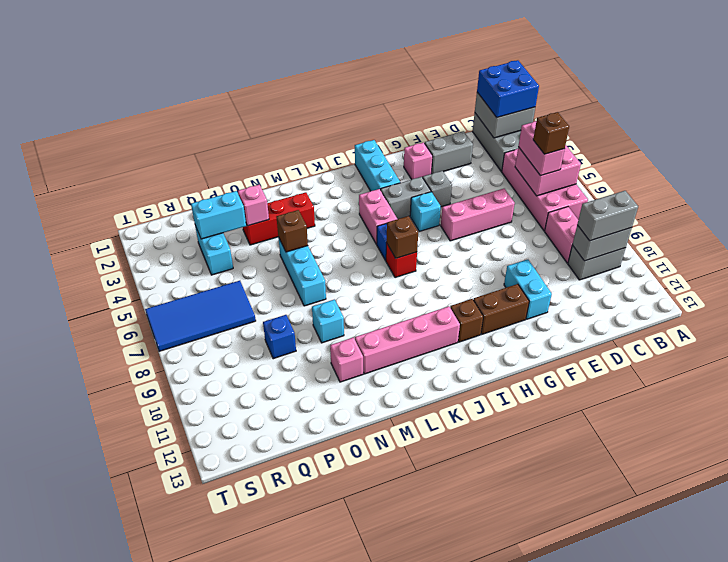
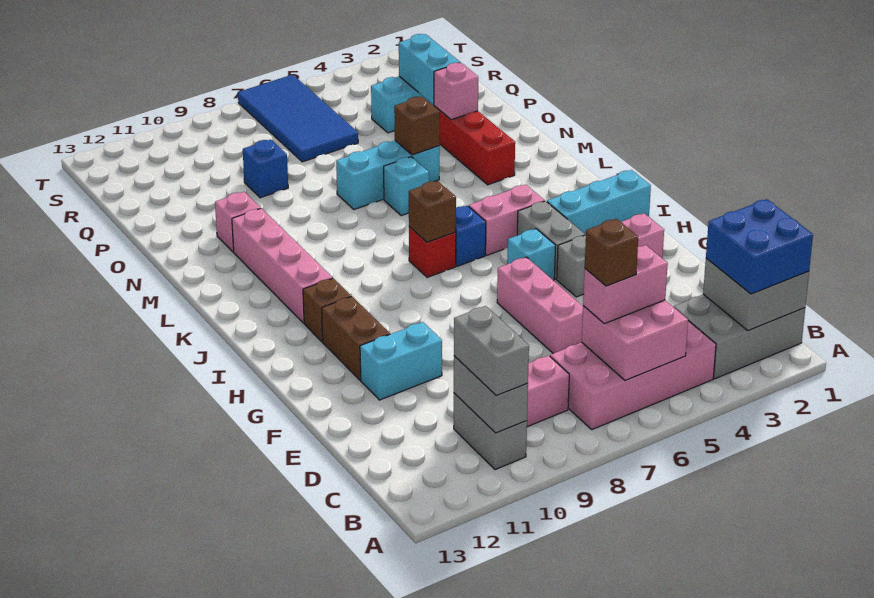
grey 1x2 brick [425,131,473,174] -> none
cyan 1x1 brick [312,300,344,343] -> cyan 1x1 brick moved to [384,157,429,216]

